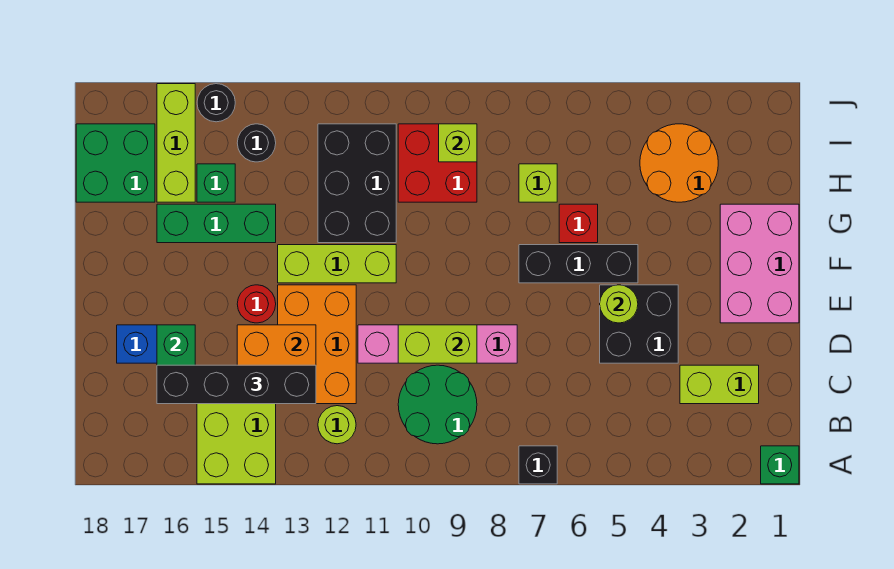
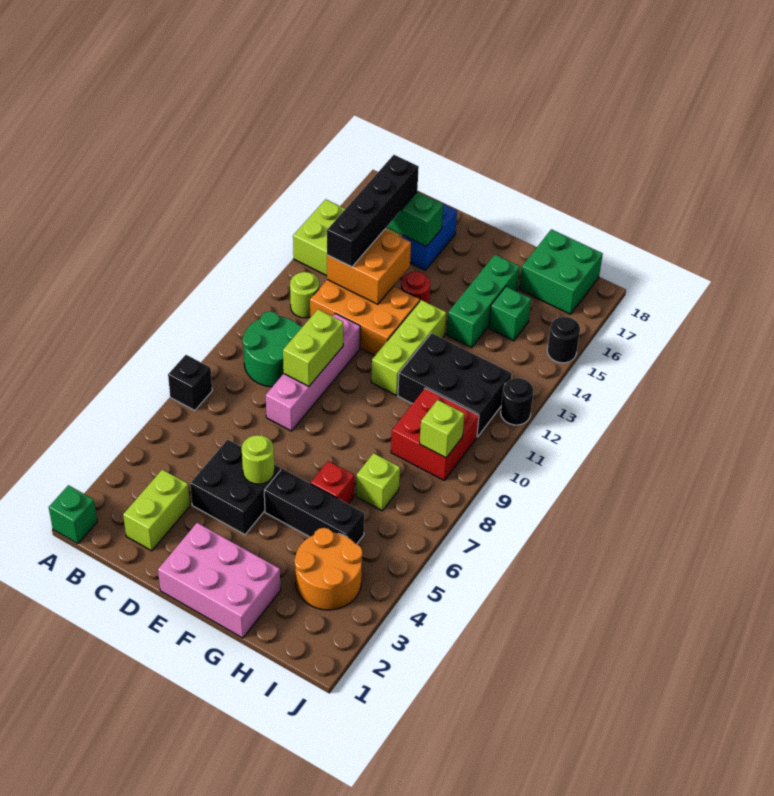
black 1x3 brick [519,245,638,283] -> black 1x3 brick turned to [264,469,364,544]
lime 1x3 brick [157,84,195,202] -> none
black 1x1 round brick [237,124,276,162] -> black 1x1 round brick moved to [501,378,534,425]

